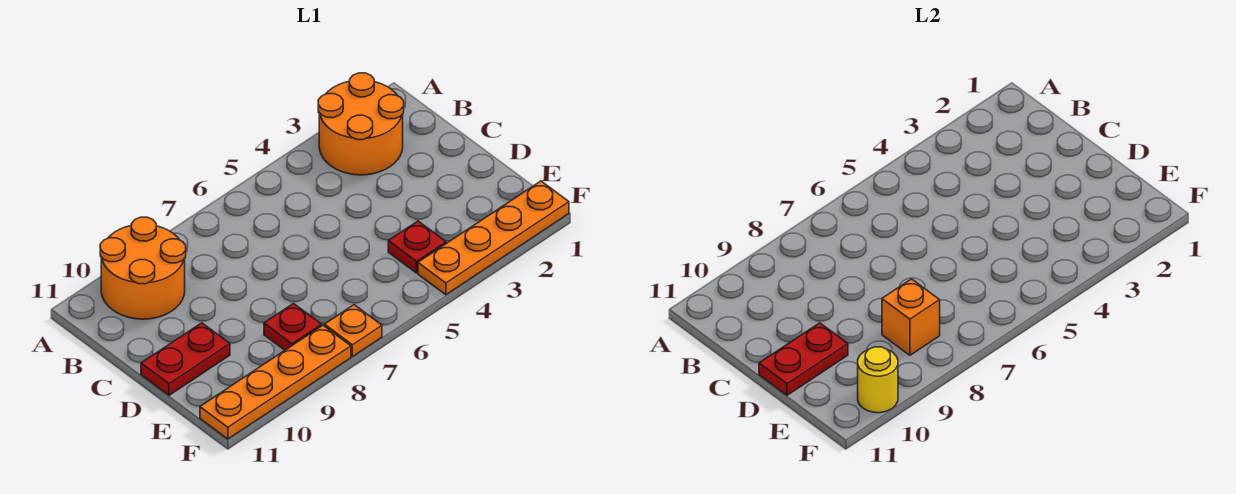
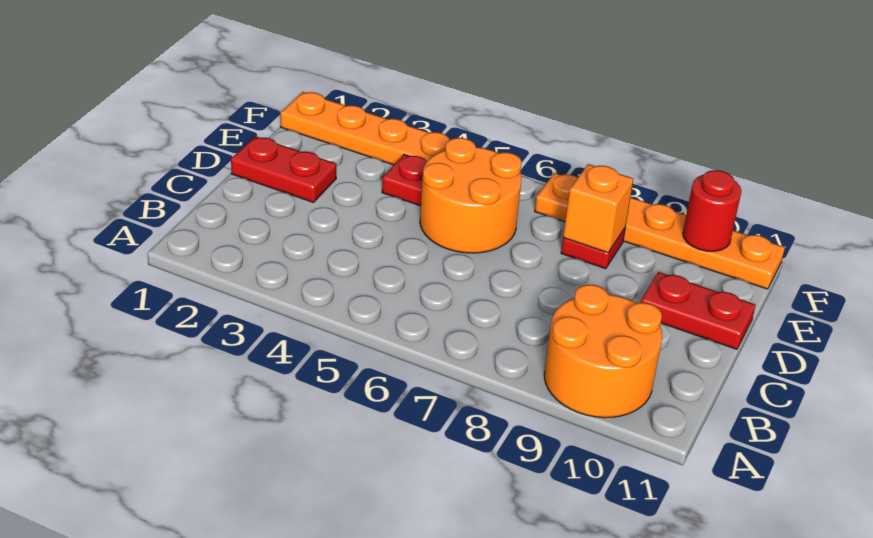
orange 2x2 round brick [318,73,404,175] -> orange 2x2 round brick moved to [420,138,522,253]
red 1x2 plate [759,323,848,395] -> red 1x2 plate moved to [231,136,337,202]
yellow 1x1 round brick [858,347,898,413] -> red 1x1 round brick [683,170,742,251]

